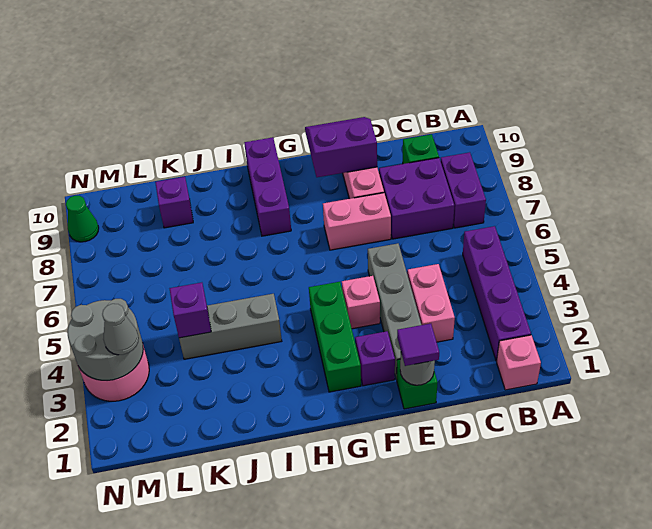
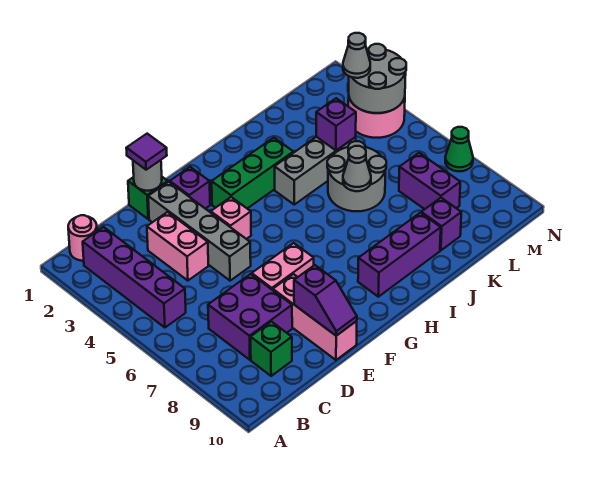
pink 1x1 brick [497,335,541,390] -> pink 1x1 round brick [68,215,97,261]
purple 1x2 brick [441,152,486,228] -> purple 1x2 brick moved to [399,153,460,209]
purple 2x2 slope [305,117,377,177] -> purple 1x2 slope [294,265,357,336]
green 1x3 brick [309,282,361,392] -> green 1x3 brick turned to [212,138,293,209]
purple 1x3 brick [244,137,291,236] -> purple 1x3 brick turned to [358,213,441,297]
none -> grey 2x2 round brick [327,141,386,211]
none -> grey 1x1 cone [343,146,371,191]
green 1x1 cone [66,196,99,242] -> green 1x1 cone moved to [445,127,473,171]

